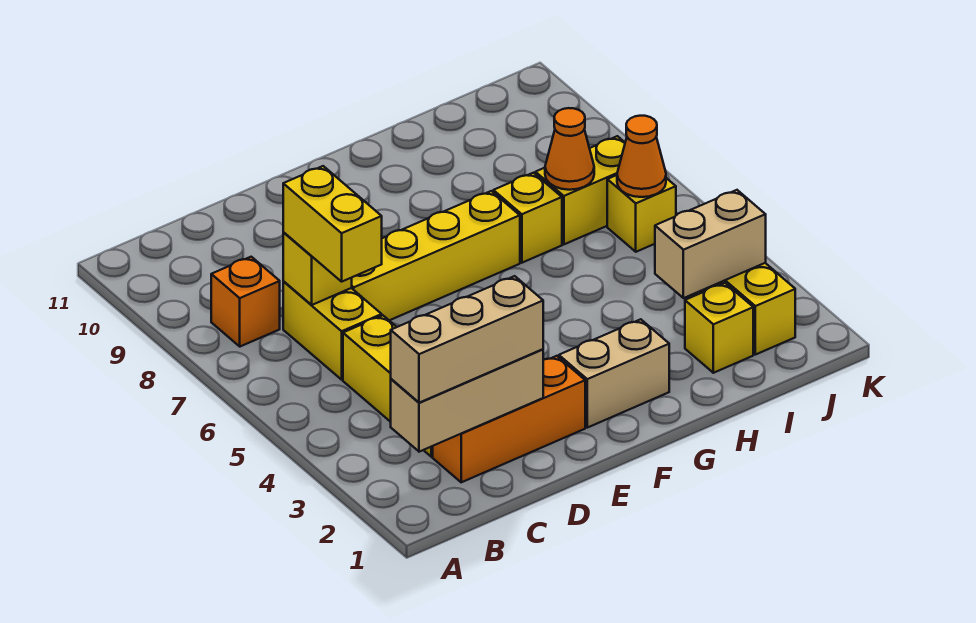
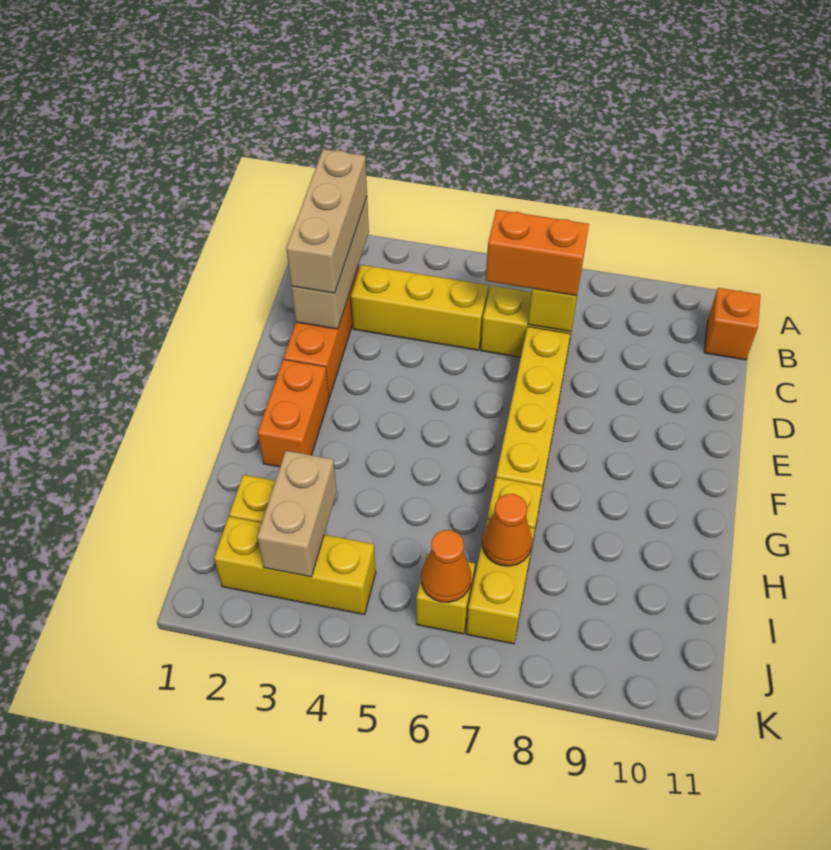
orange 1x1 brick [211,257,280,347] -> orange 1x1 brick moved to [704,288,760,360]
yellow 1x2 brick [283,166,382,282] -> orange 1x2 brick [485,210,589,296]
tan 1x2 brick [559,319,669,428] -> orange 1x2 brick [258,360,329,467]

